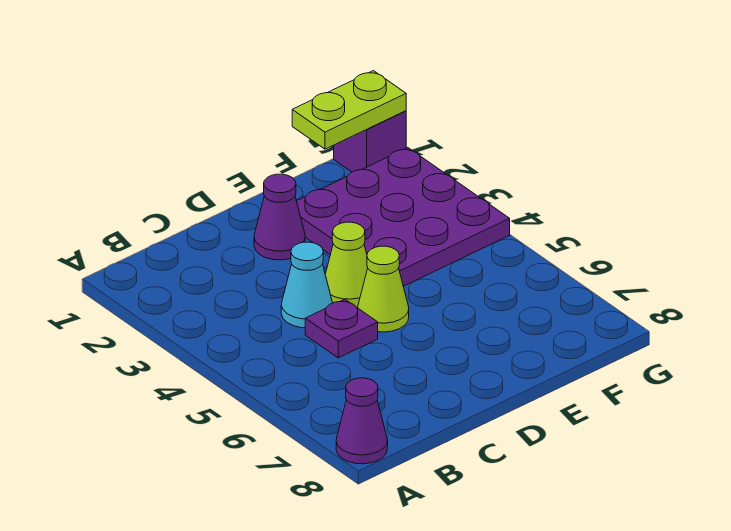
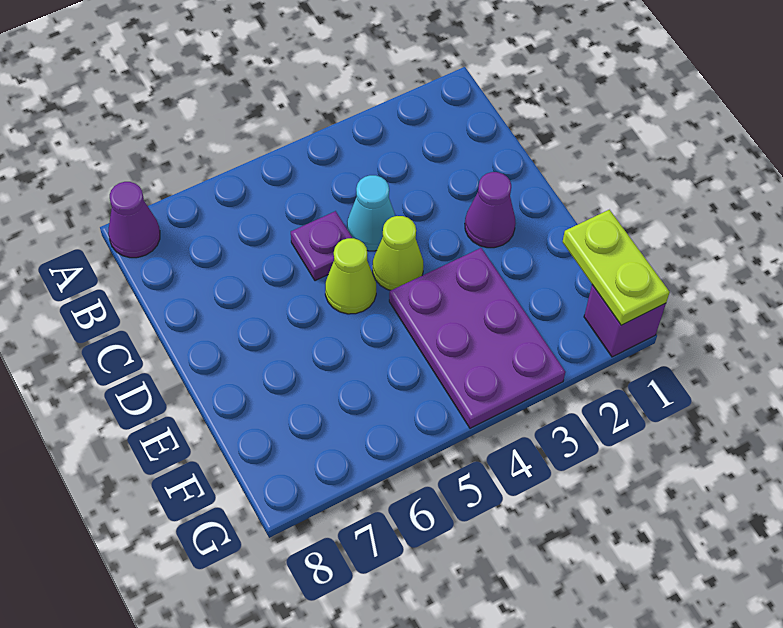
purple 3x3 plate [297,148,510,286] -> purple 2x3 plate [389,248,565,428]

